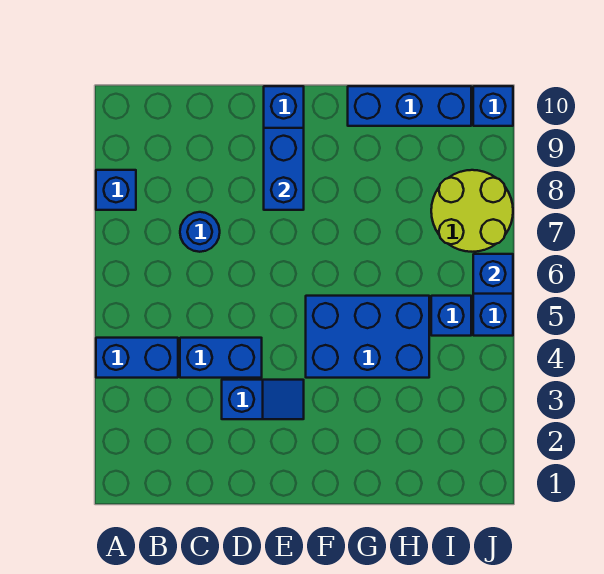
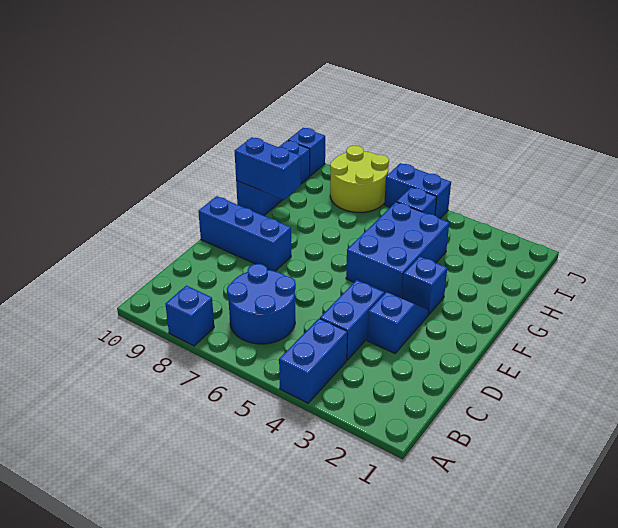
blue 1x1 round brick [180,212,220,252] -> blue 2x2 round brick [227,264,296,344]
blue 1x2 brick [264,128,304,210] -> blue 1x2 brick moved to [235,137,301,200]
blue 1x1 brick [473,254,513,294] -> blue 1x1 brick moved to [402,256,447,315]

